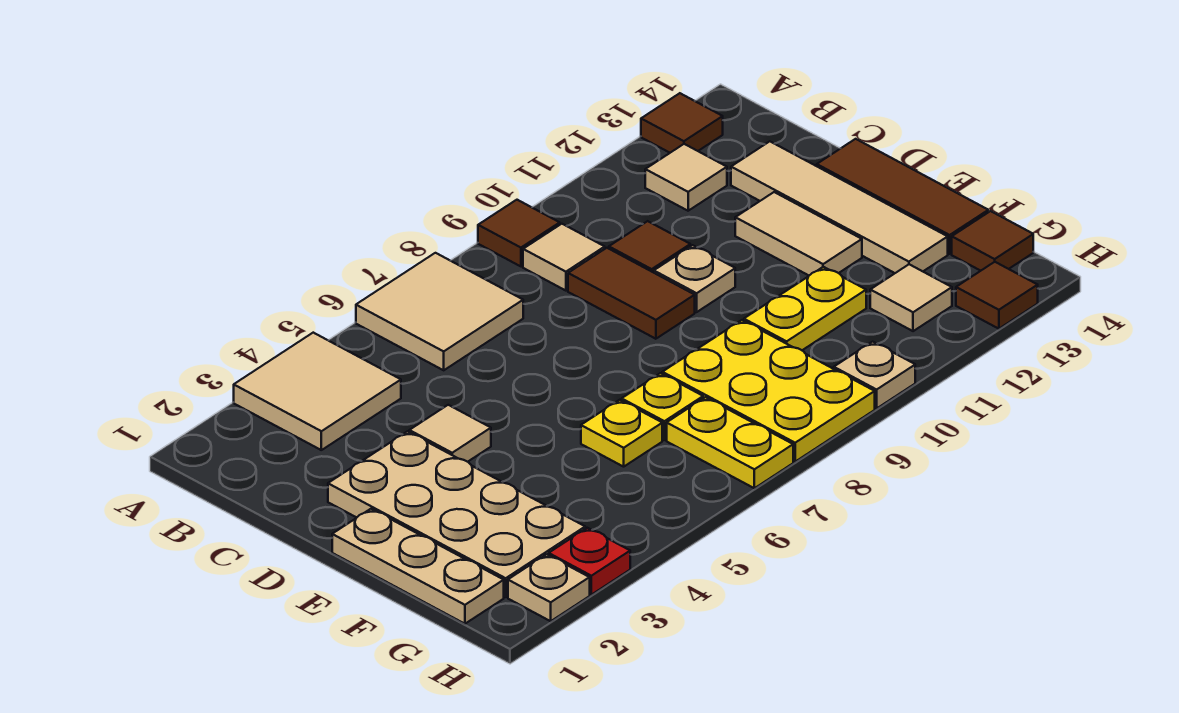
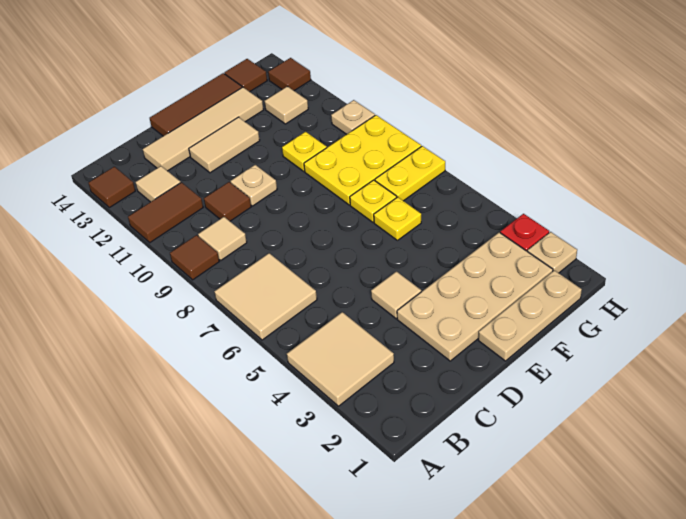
brown 1x2 tile [568,248,695,339] -> brown 1x2 tile moved to [128,182,203,243]
yellow 1x2 plate [744,267,866,350] -> yellow 1x1 plate [282,132,327,171]

